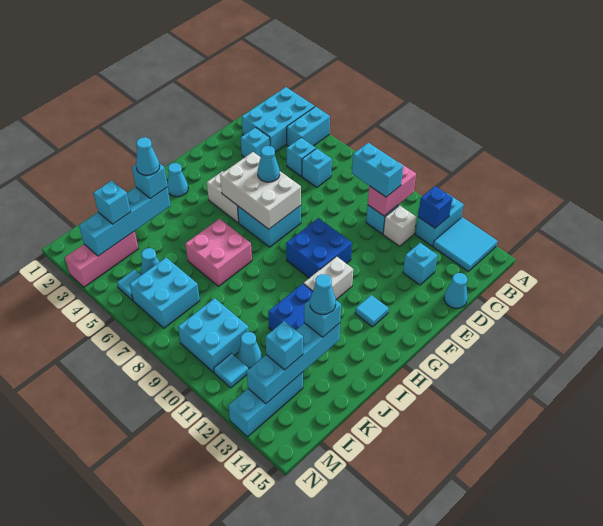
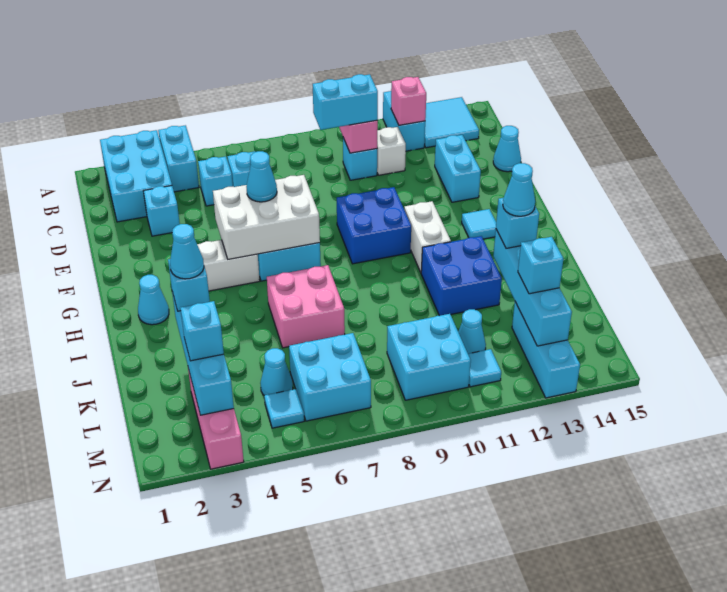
blue 1x1 brick [418,186,453,228] -> pink 1x1 brick [391,77,426,125]
cyan 1x1 brick [403,243,438,285] -> cyan 1x2 brick [435,135,481,202]

